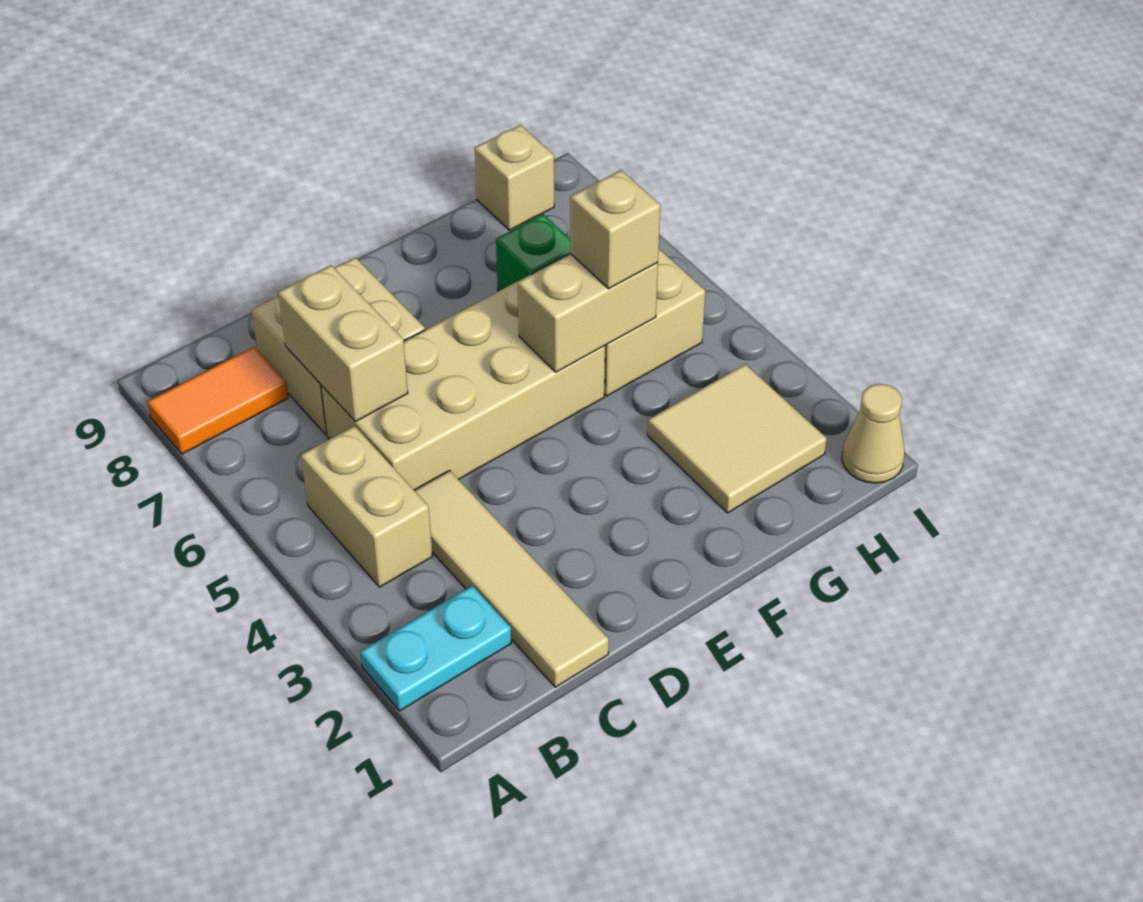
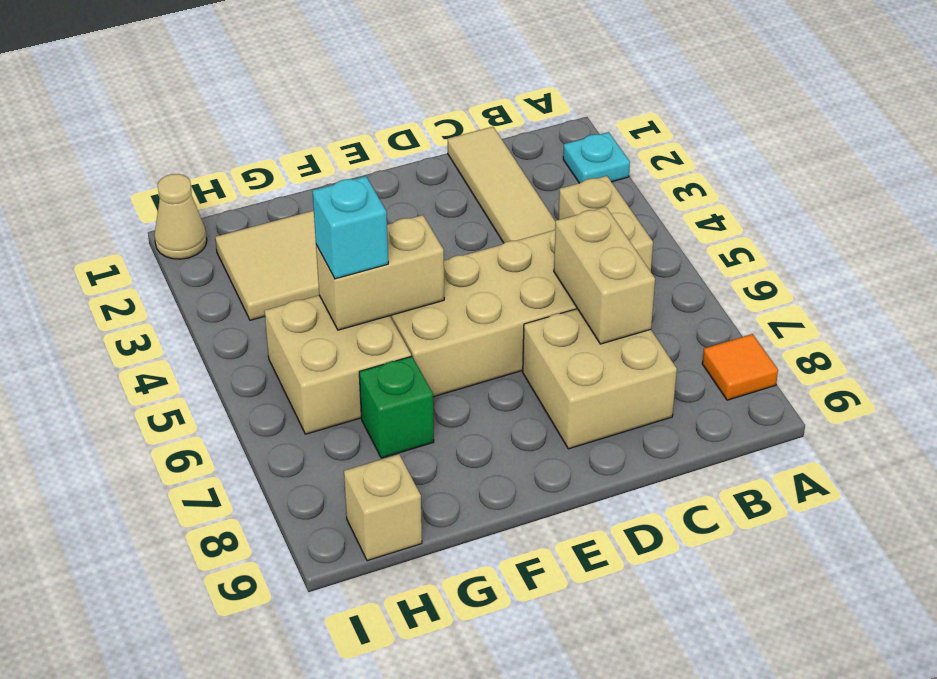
cyan 1x2 plate [360,586,511,711] -> cyan 1x1 plate [563,132,630,183]
orange 1x2 tile [147,347,288,454] -> orange 1x1 tile [702,334,778,400]
tan 1x1 brick [570,170,660,289] -> cyan 1x1 brick [312,176,388,279]

